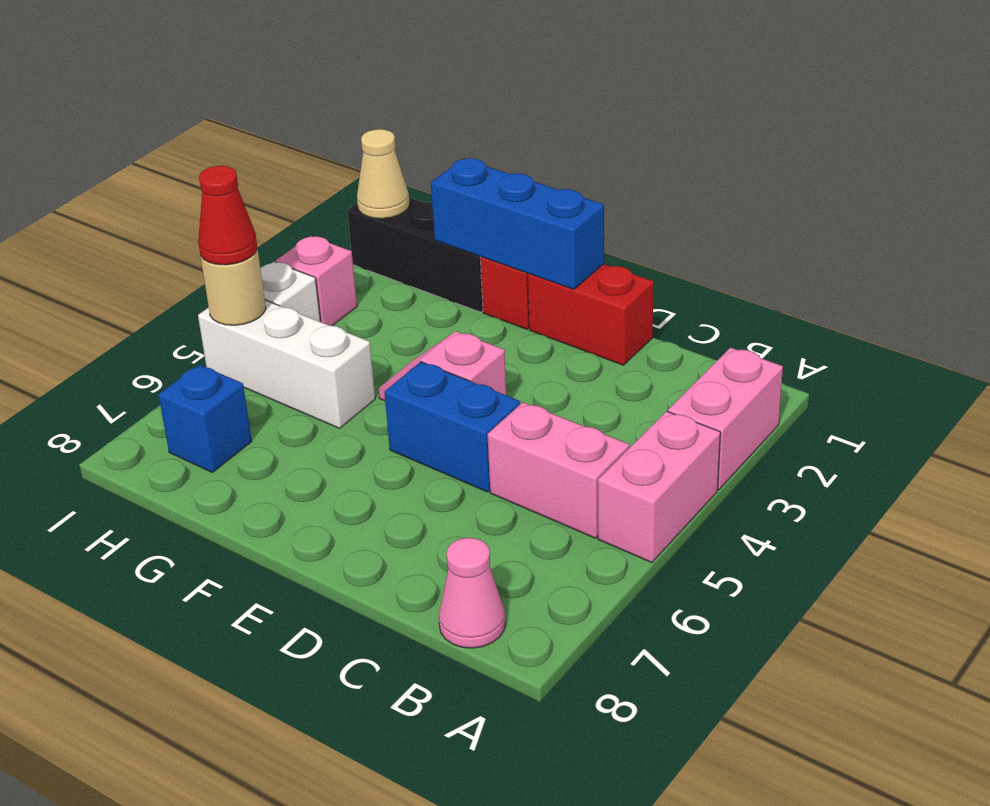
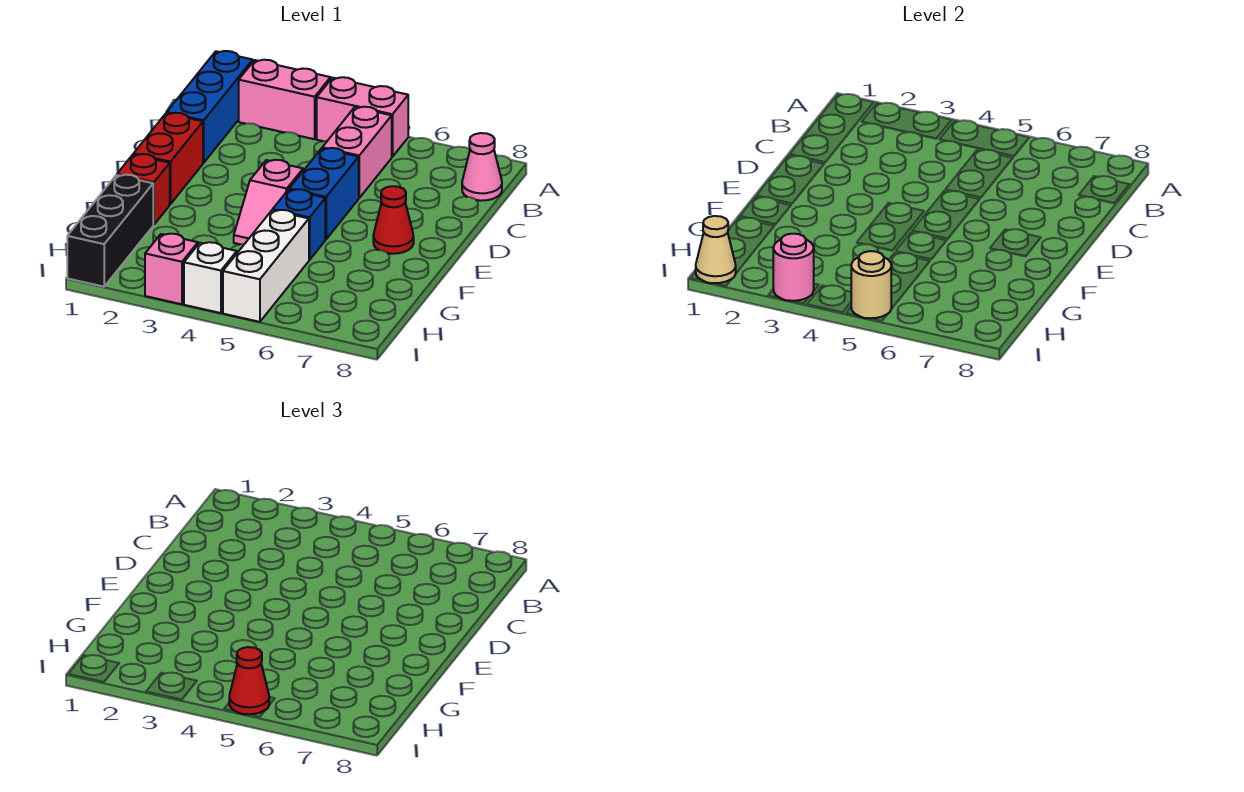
blue 1x3 brick [431,158,604,289] -> blue 1x3 brick moved to [167,51,253,163]
none -> red 1x1 cone [373,186,414,254]
blue 1x1 brick [158,365,252,472] -> blue 1x1 brick moved to [273,189,325,260]
none -> pink 1x1 round brick [773,234,814,301]

